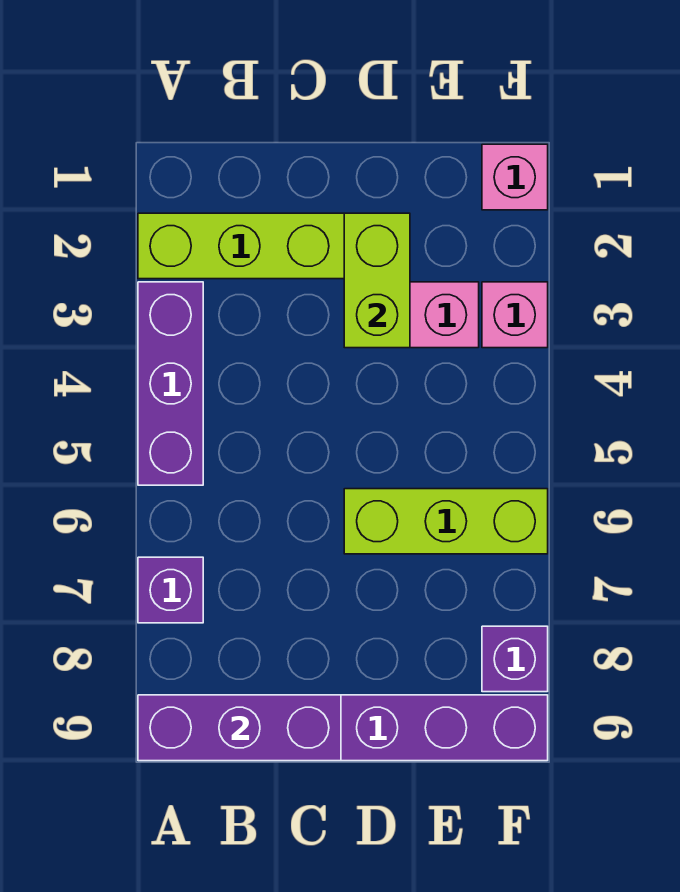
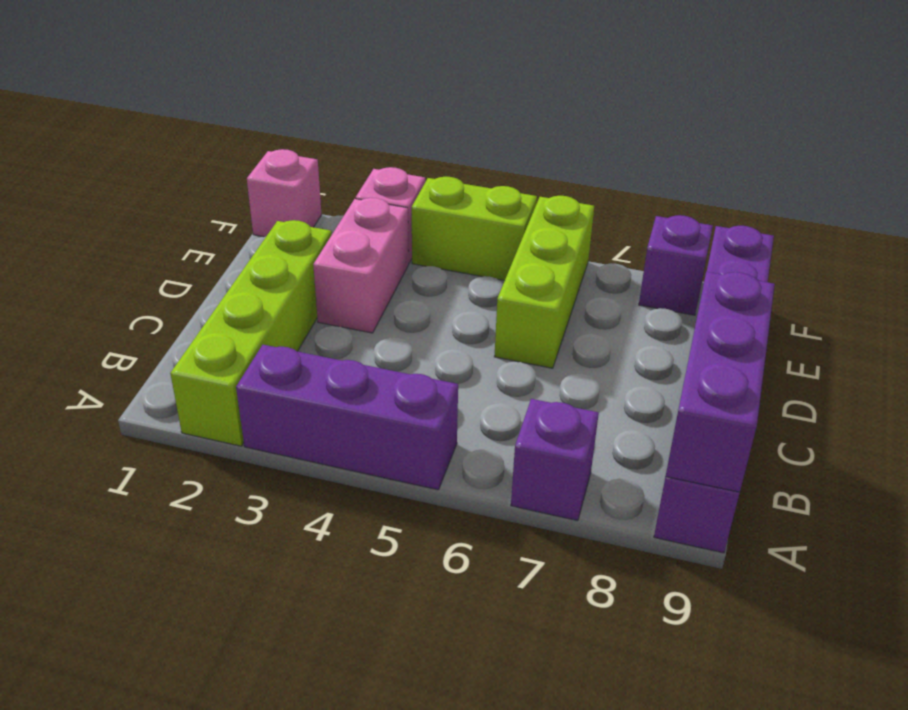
lime 1x2 brick [344,213,410,348] -> lime 1x2 brick moved to [412,177,537,281]

